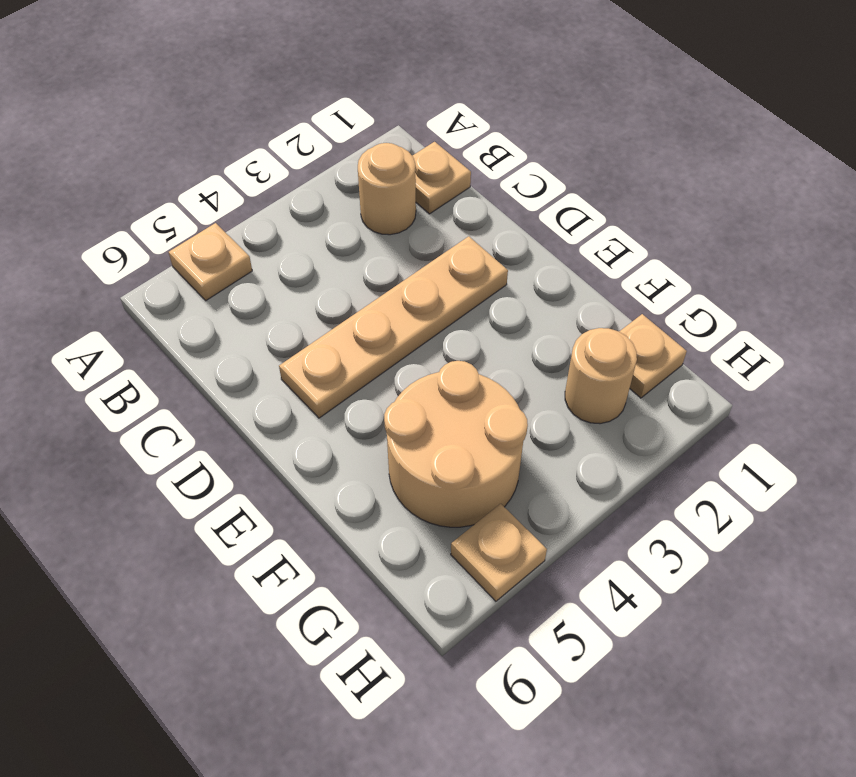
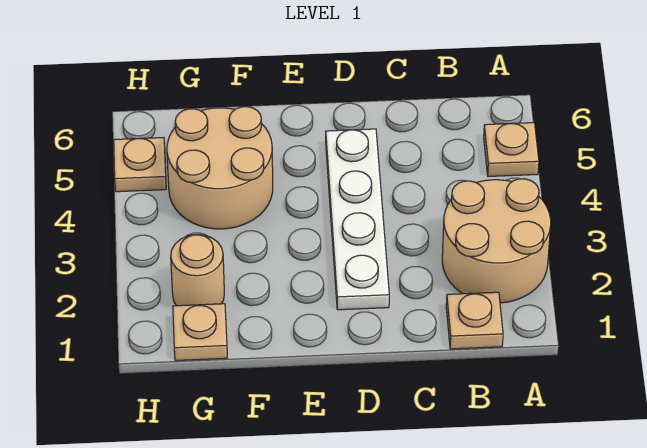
tan 1x1 round brick [358,143,416,235] -> tan 2x2 round brick [442,179,551,303]
tan 1x4 plate [279,236,508,418] -> white 1x4 plate [326,129,389,310]

